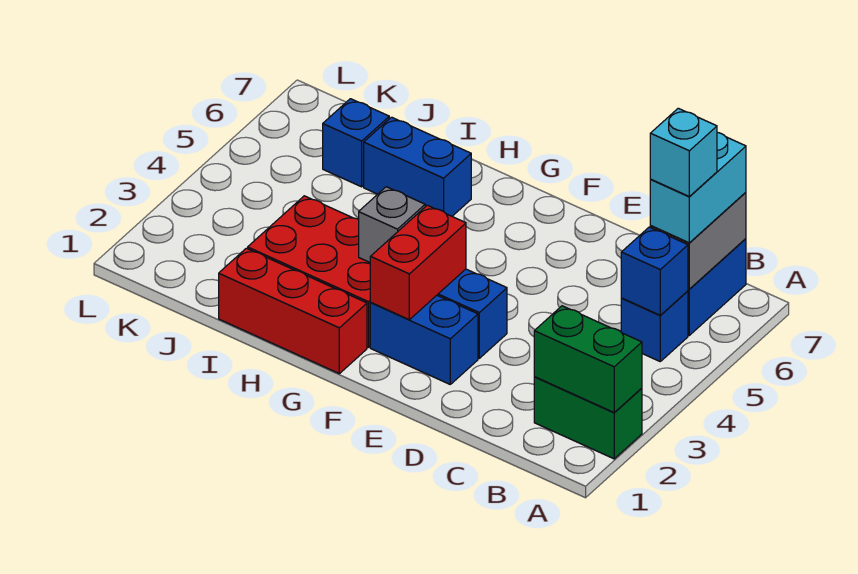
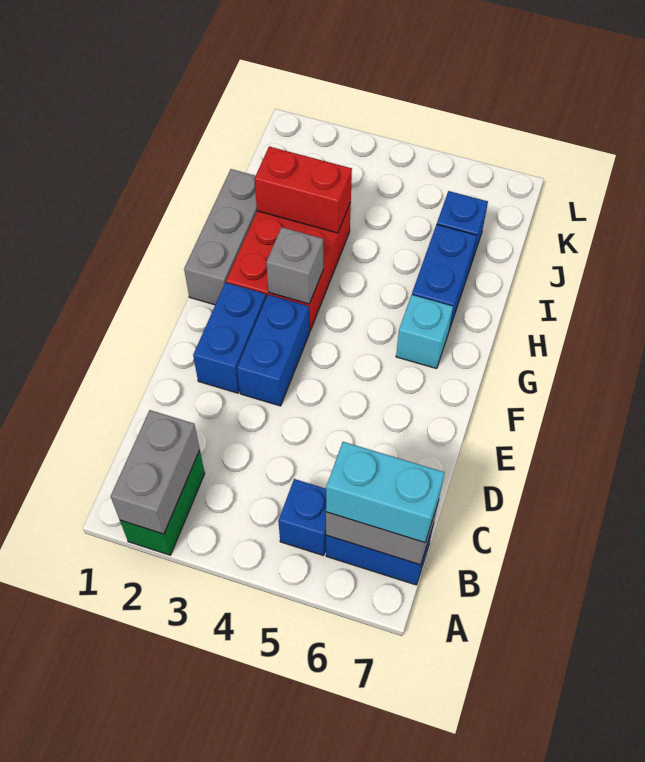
green 1x2 brick [534,306,642,413] -> grey 1x2 brick [111,410,200,534]
blue 1x1 brick [621,227,688,315] -> none
cyan 1x1 brick [650,108,717,196] -> cyan 1x1 brick moved to [396,295,453,369]
red 1x2 brick [370,205,466,320] -> red 1x2 brick moved to [254,146,352,233]
red 1x3 brick [219,248,367,374] -> grey 1x3 brick [184,169,257,305]

